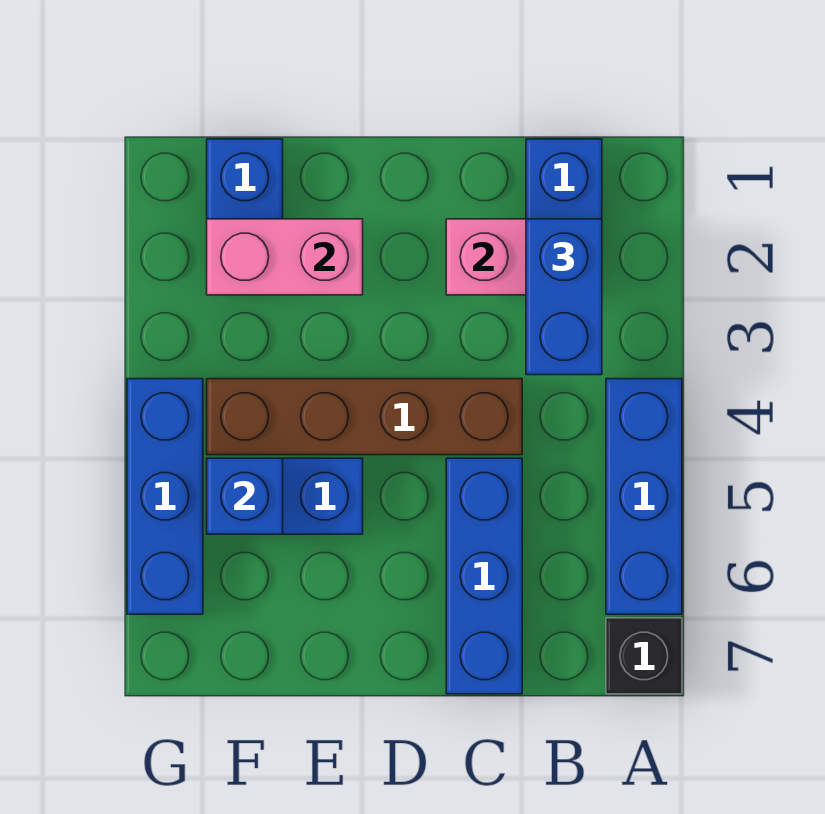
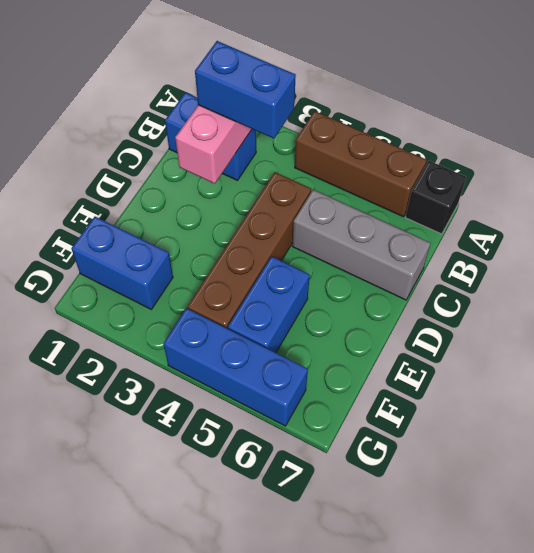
blue 1x3 brick [606,379,682,614] -> brown 1x3 brick [295,111,427,217]
blue 1x3 brick [446,458,522,694] -> grey 1x3 brick [293,190,430,300]
pink 1x2 brick [207,219,363,295] -> none
blue 1x1 brick [207,458,283,534] -> none

